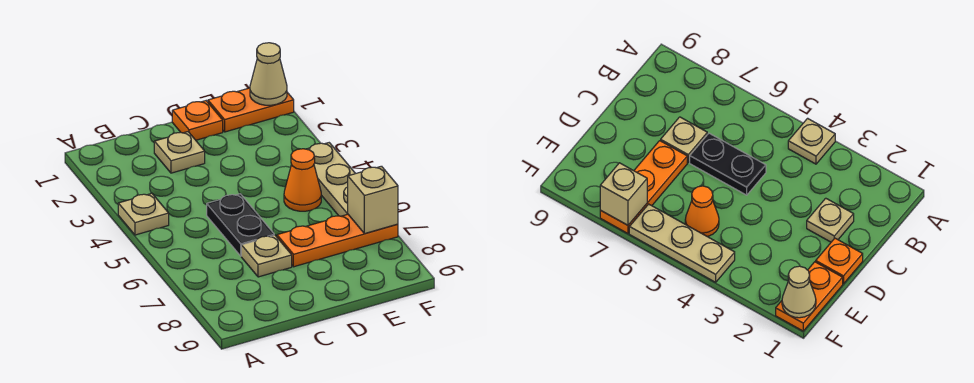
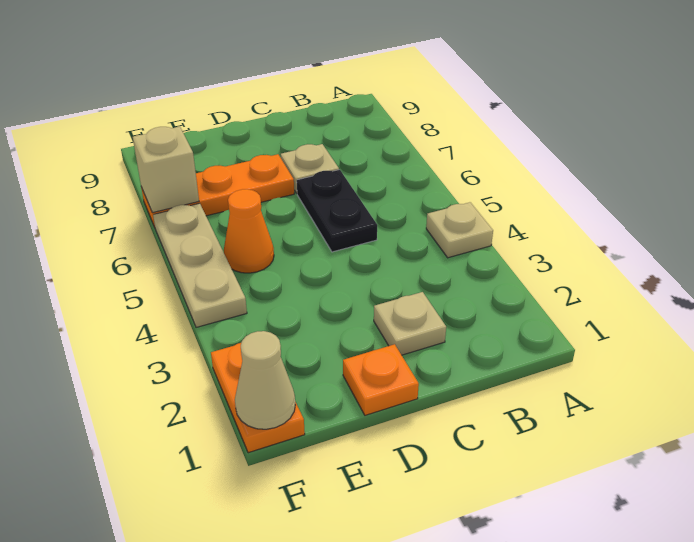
orange 1x2 plate [208,88,294,132] -> orange 1x2 plate turned to [211,343,305,453]

